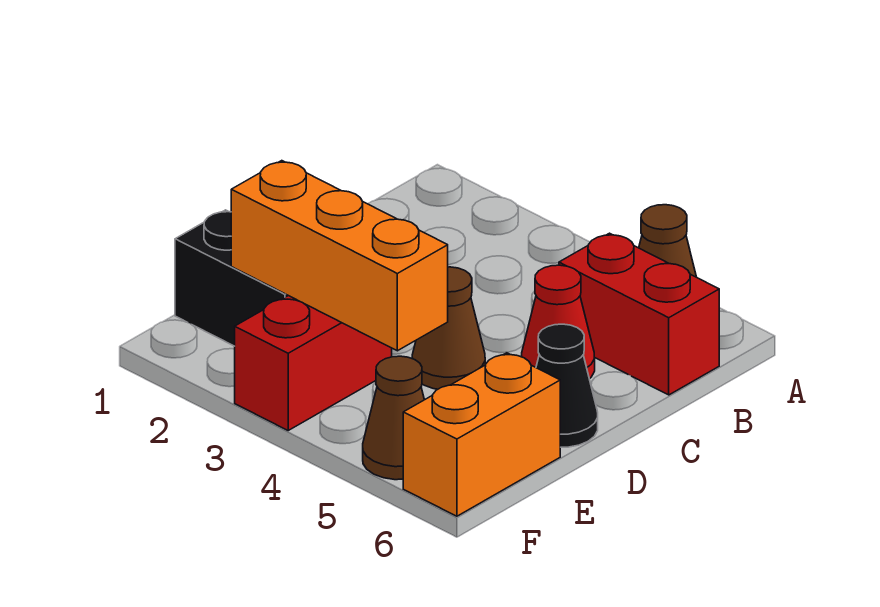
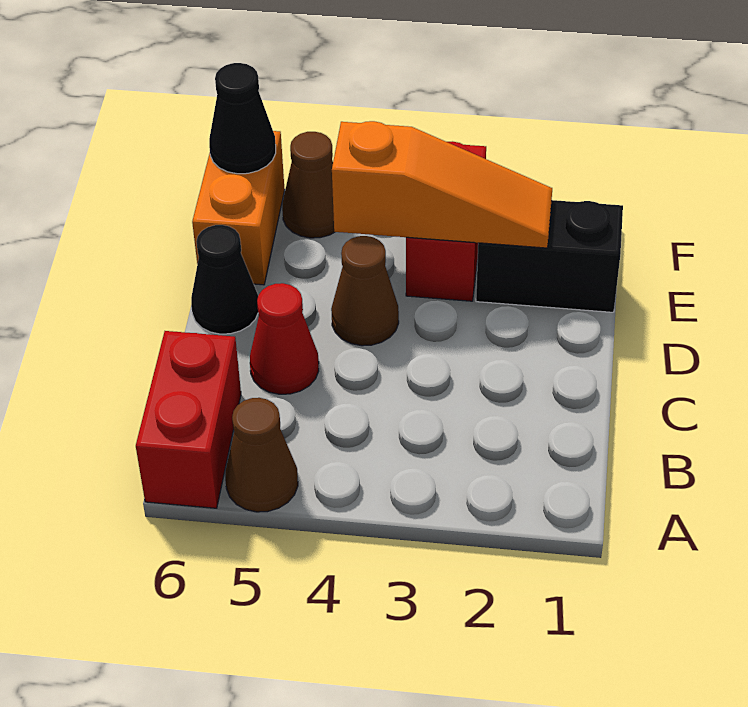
red 1x2 brick [559,233,719,395] -> red 1x2 brick turned to [136,331,241,508]
orange 1x3 brick [231,161,448,351] -> orange 1x3 slope [332,121,552,248]
none -> black 1x1 cone [209,63,276,174]

